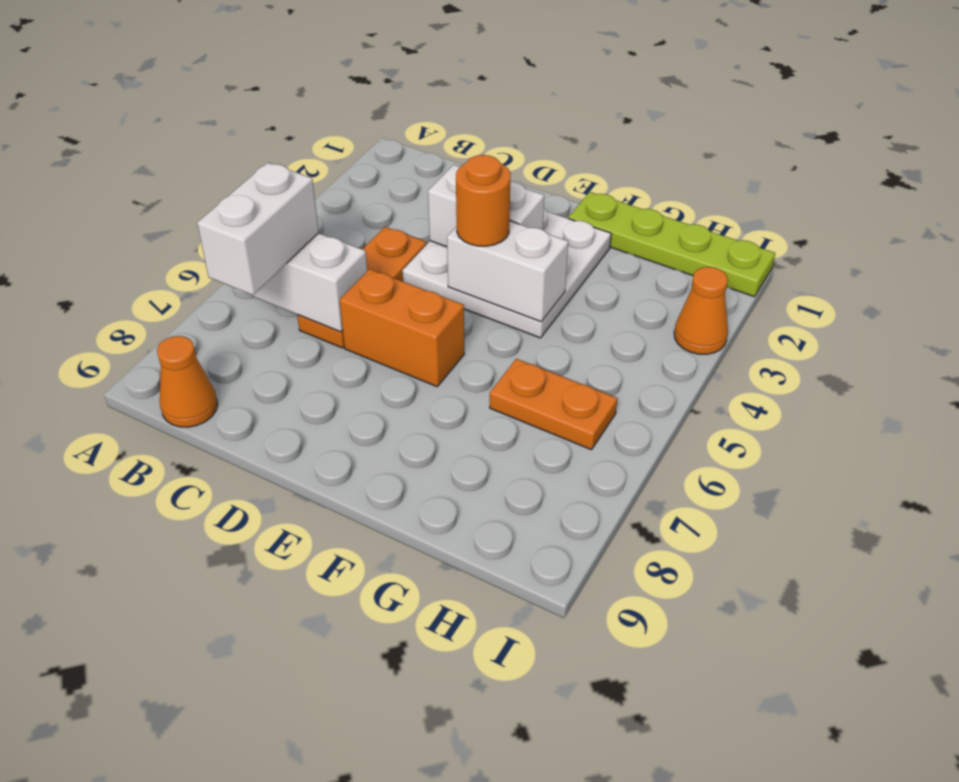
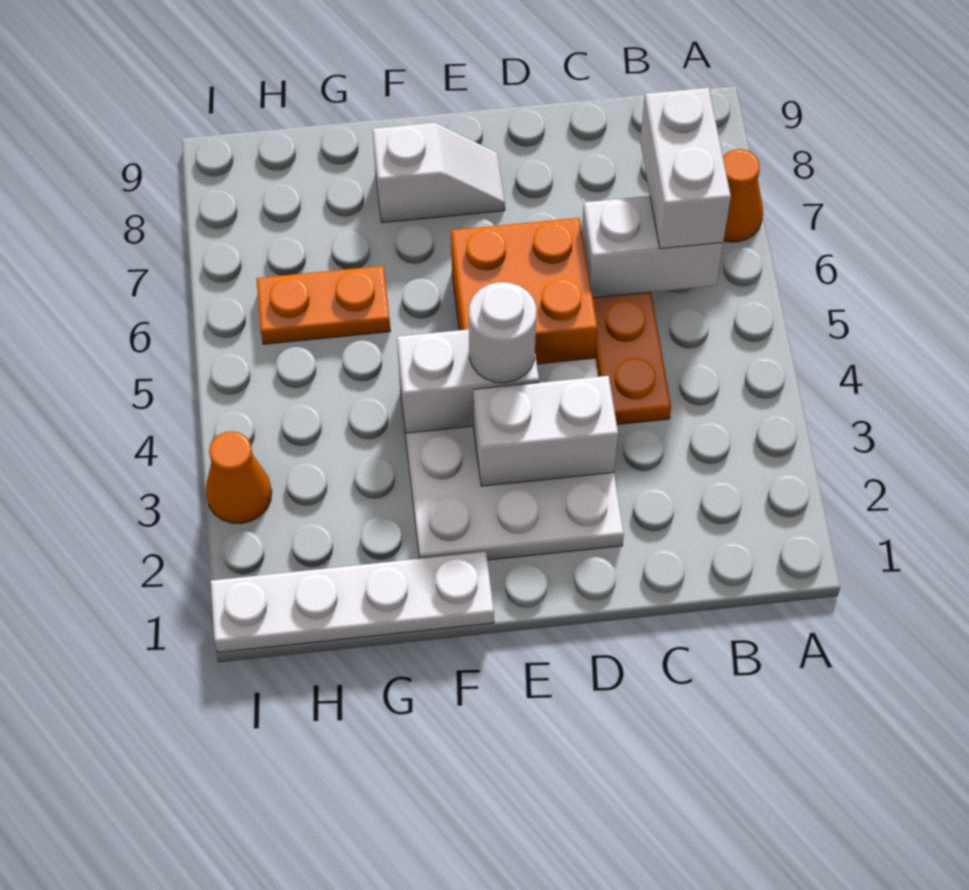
orange 1x1 cone [157,336,218,427] -> orange 1x1 cone moved to [723,149,763,242]
orange 1x2 brick [340,269,464,386] -> orange 2x2 brick [451,218,597,364]
orange 1x1 round brick [456,155,511,246] -> white 1x1 round brick [469,282,537,383]
none -> white 1x2 slope [373,123,505,223]
lime 1x4 plate [568,192,775,297] -> white 1x4 plate [211,552,494,652]

